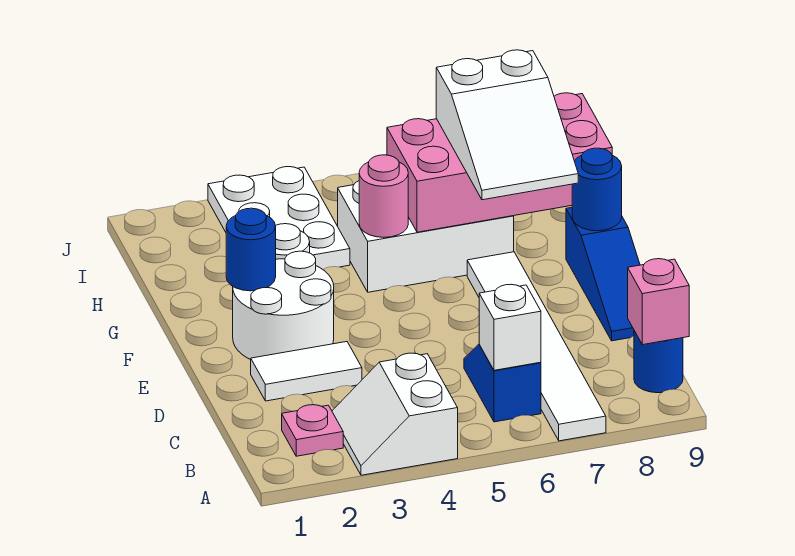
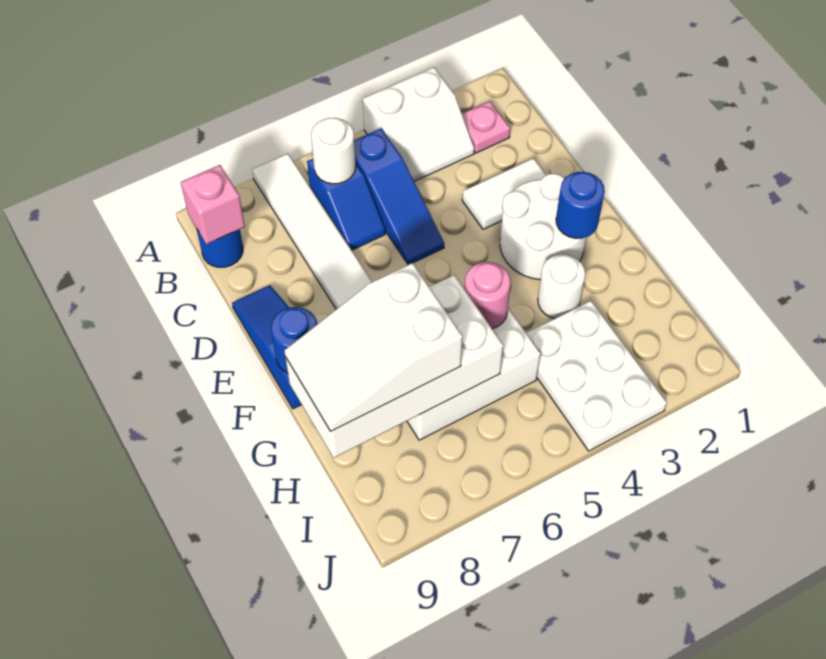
white 2x2 slope [332,353,458,475] -> white 2x2 slope turned to [363,67,474,181]
none -> blue 1x3 slope [354,129,444,265]
white 1x1 brick [479,284,541,370] -> white 1x1 round brick [311,118,356,184]
white 2x3 slope [436,50,578,200] -> white 2x3 slope turned to [284,263,463,431]
pink 2x4 brick [387,93,612,232] -> white 2x4 brick [285,275,503,458]

